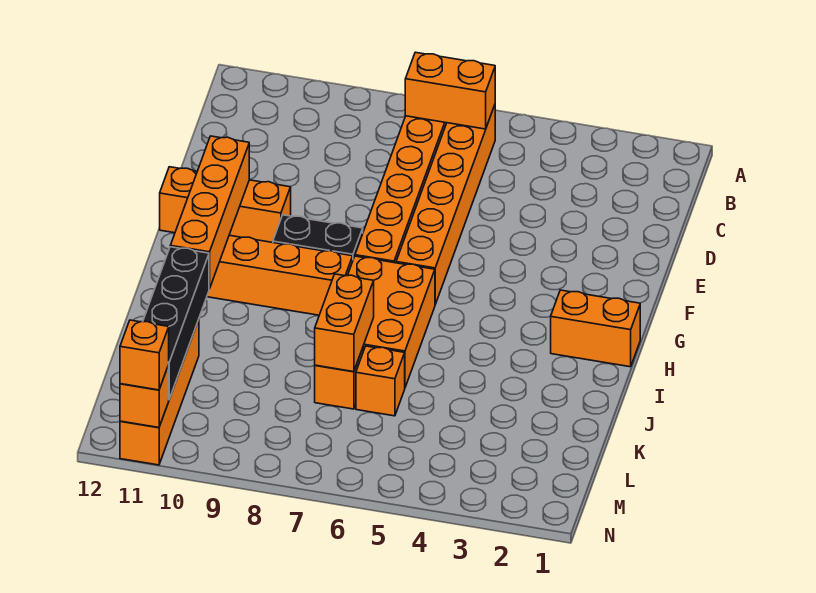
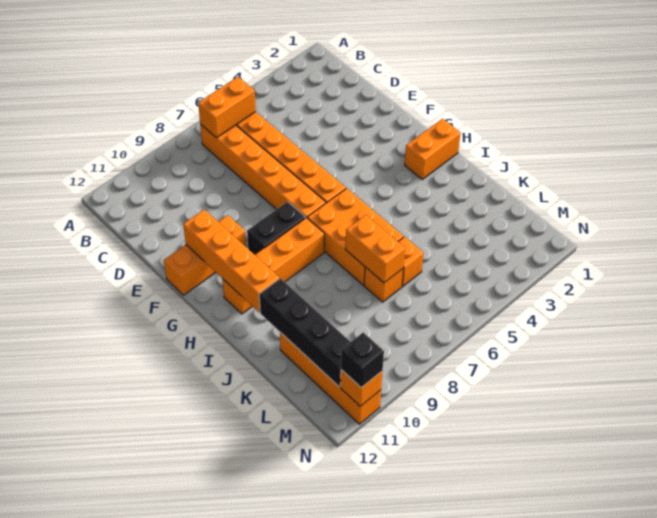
orange 1x1 brick [120,320,169,390] -> black 1x1 brick [341,333,384,388]

